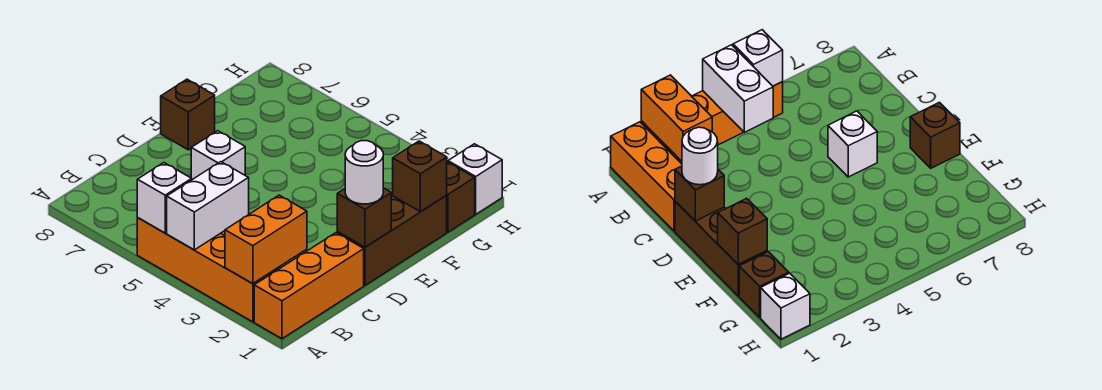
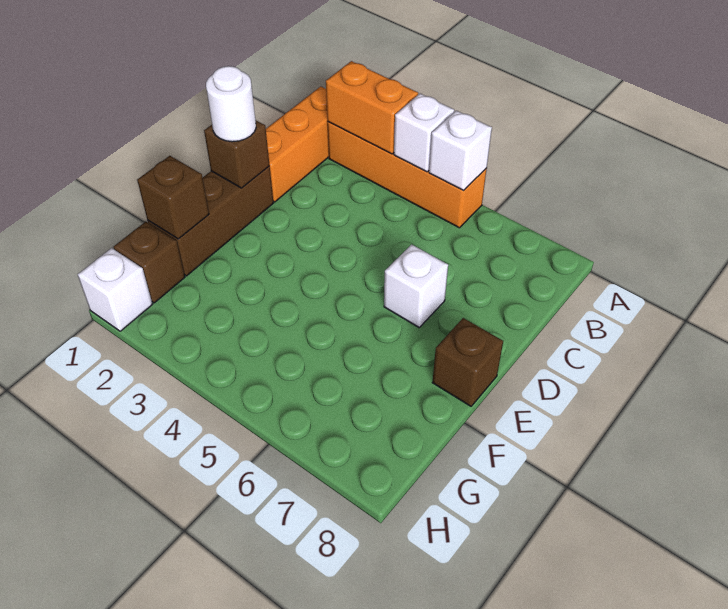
orange 1x2 brick [225,195,307,284] -> orange 1x2 brick turned to [326,61,418,154]
white 1x2 brick [167,162,249,250] -> white 1x1 brick [394,94,454,172]

